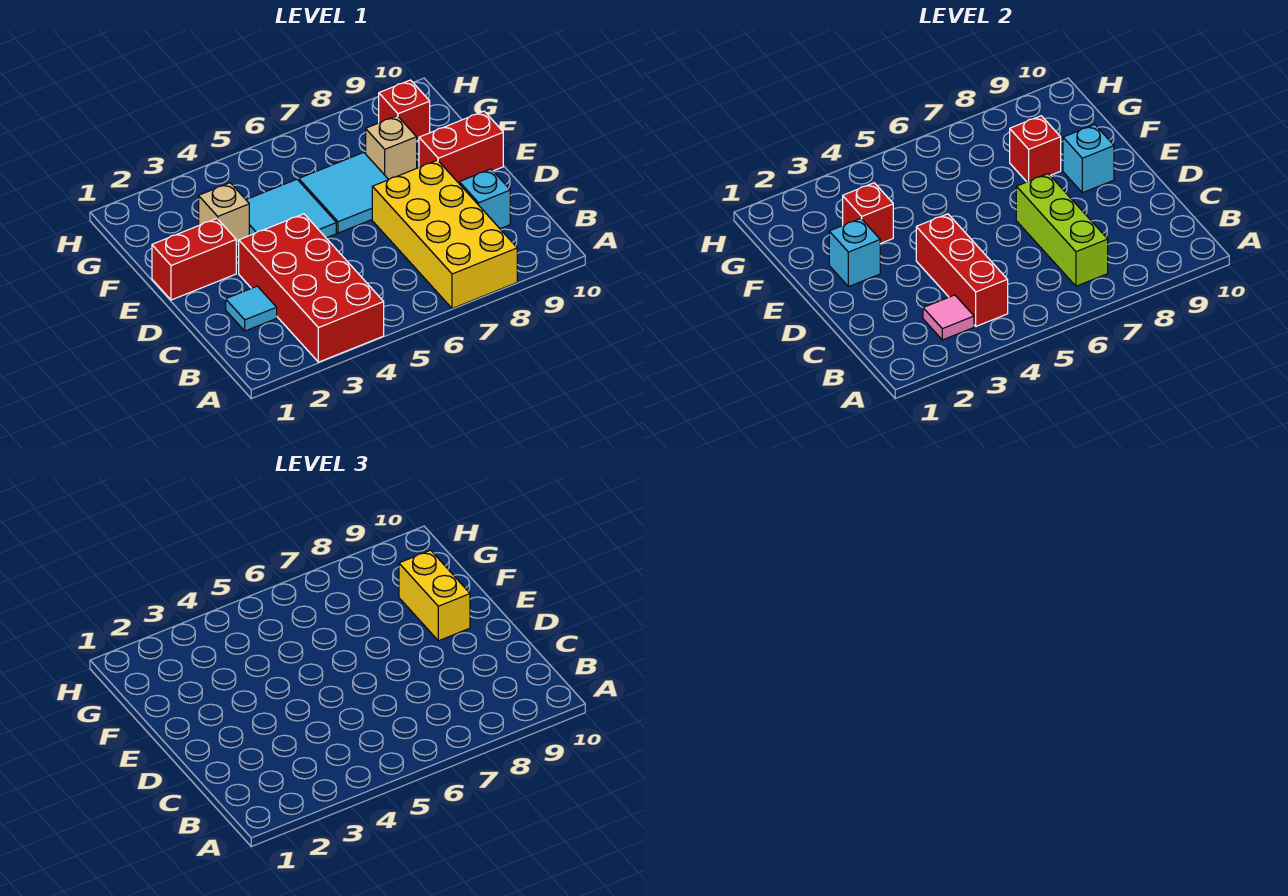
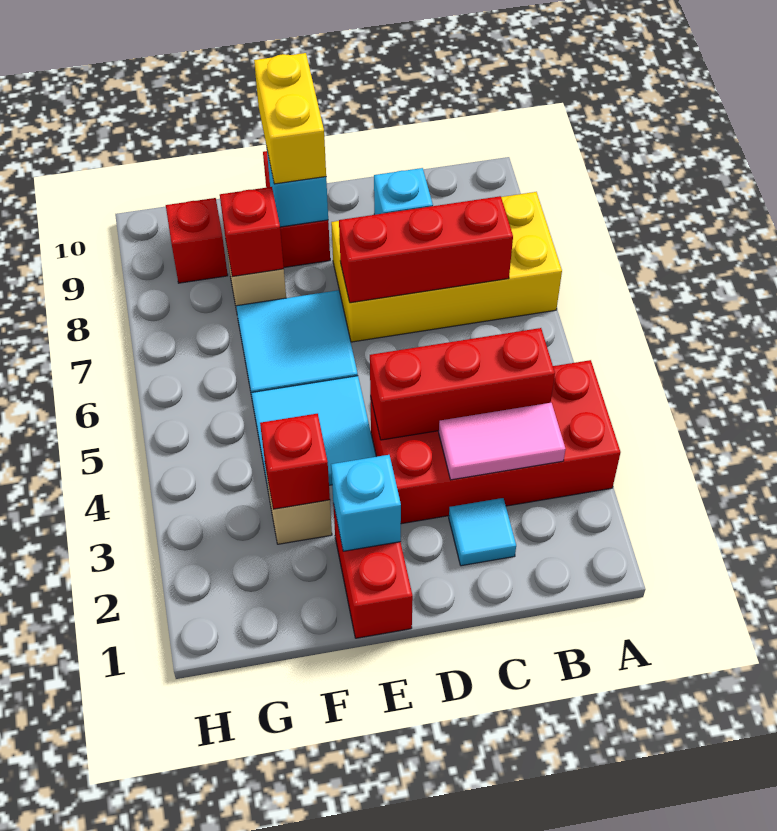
pink 1x1 tile [923,295,974,340] -> pink 1x2 tile [439,403,566,480]
lime 1x3 brick [1016,174,1108,286] -> red 1x3 brick [339,196,513,303]
yellow 1x2 brick [399,550,470,641] -> yellow 1x2 brick turned to [254,53,326,184]

